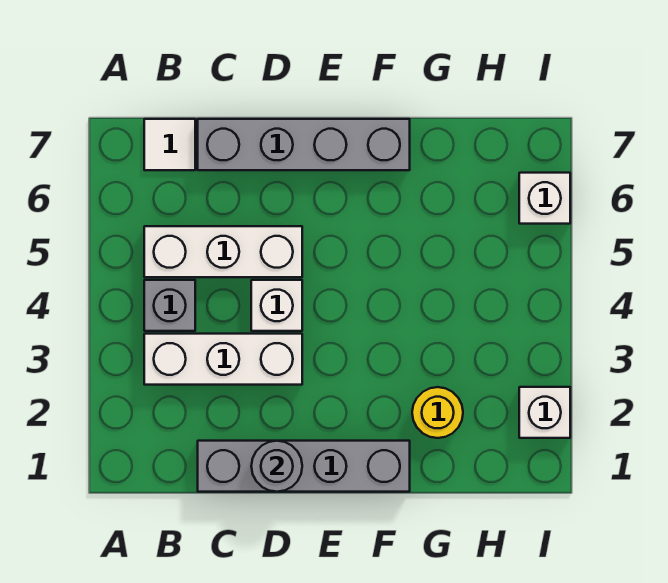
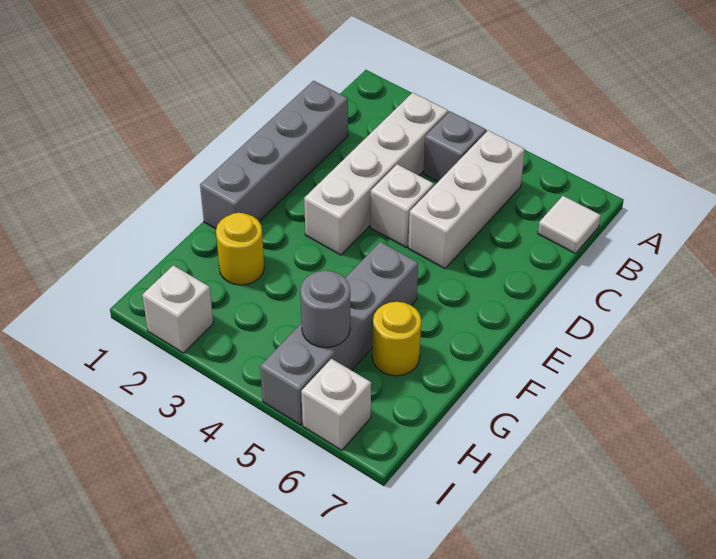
white 1x3 brick [144,334,302,385] -> white 1x4 brick [304,93,448,255]
grey 1x4 brick [198,119,410,170] -> grey 1x4 brick moved to [260,242,418,425]
grey 1x1 round brick [251,441,302,492] -> grey 1x1 round brick moved to [300,271,350,348]
none -> yellow 1x1 round brick [372,302,421,376]

